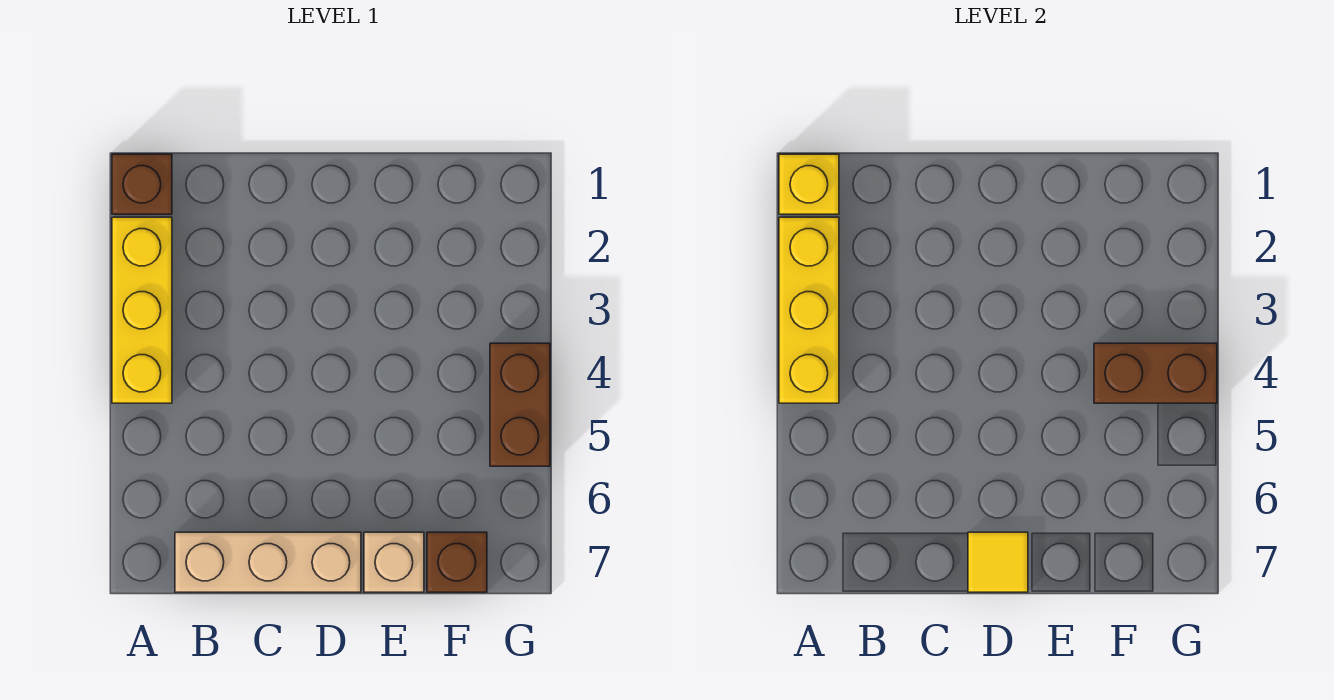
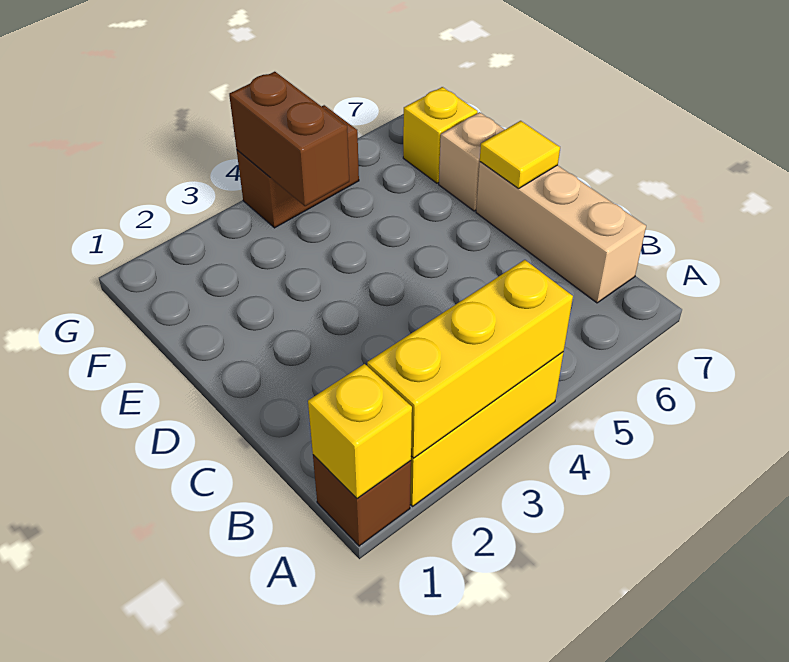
brown 1x1 brick [427,532,487,592] -> yellow 1x1 brick [403,87,478,183]

